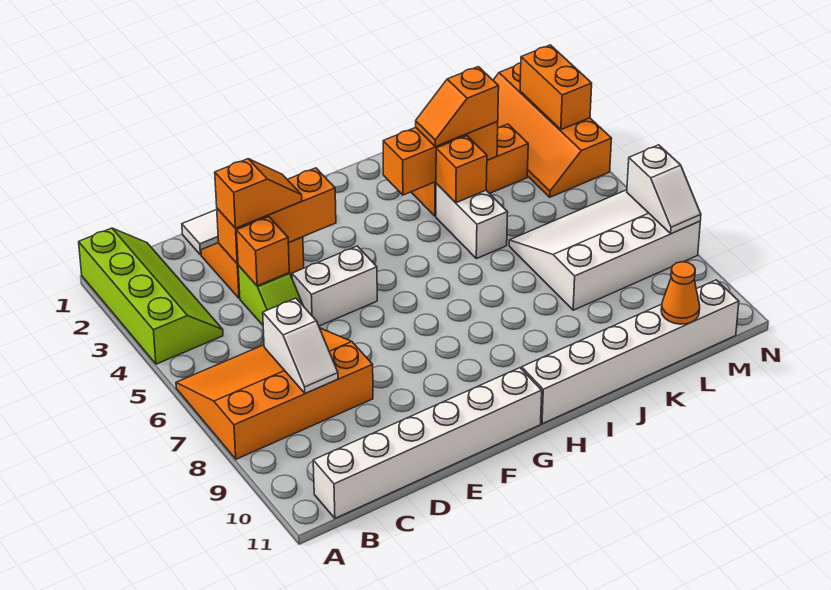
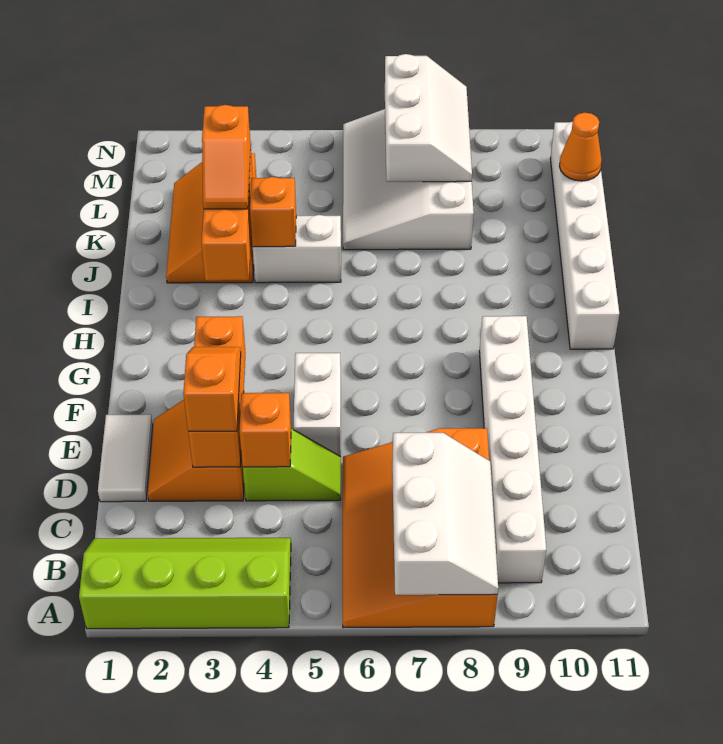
white 1x6 brick [313,368,542,518] -> white 1x6 brick moved to [479,316,546,583]
white 1x2 slope [263,298,338,393] -> white 2x3 slope [392,432,498,595]
orange 2x4 slope [493,63,612,197] -> none
orange 1x2 brick [520,45,592,130] -> none
white 1x2 slope [627,145,701,234] -> white 2x3 slope [385,54,472,182]

